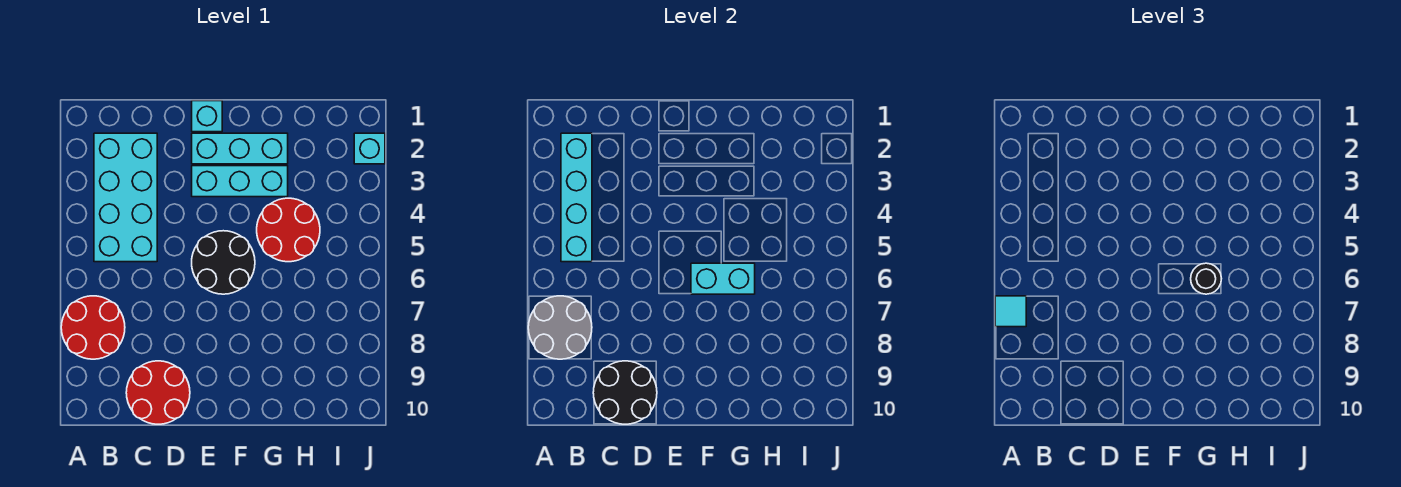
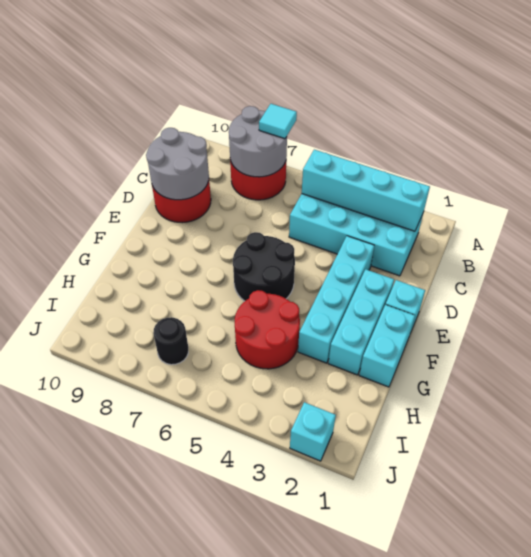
black 2x2 round brick [593,361,657,424] -> grey 2x2 round brick [146,128,209,200]
cyan 1x3 brick [192,166,288,197] -> cyan 1x4 brick [298,236,375,363]
cyan 1x2 brick [691,263,755,294] -> cyan 1x2 brick moved to [359,305,415,387]
black 1x1 round brick [1191,263,1222,294] -> black 1x1 round brick moved to [153,317,188,365]

